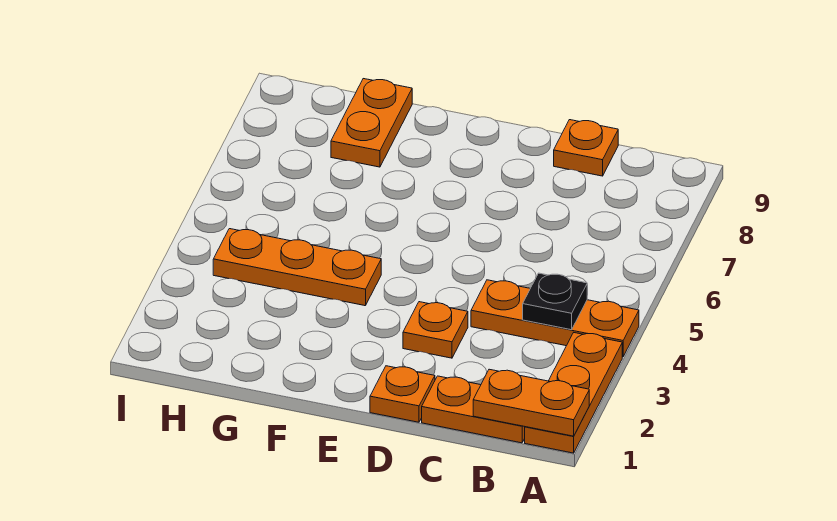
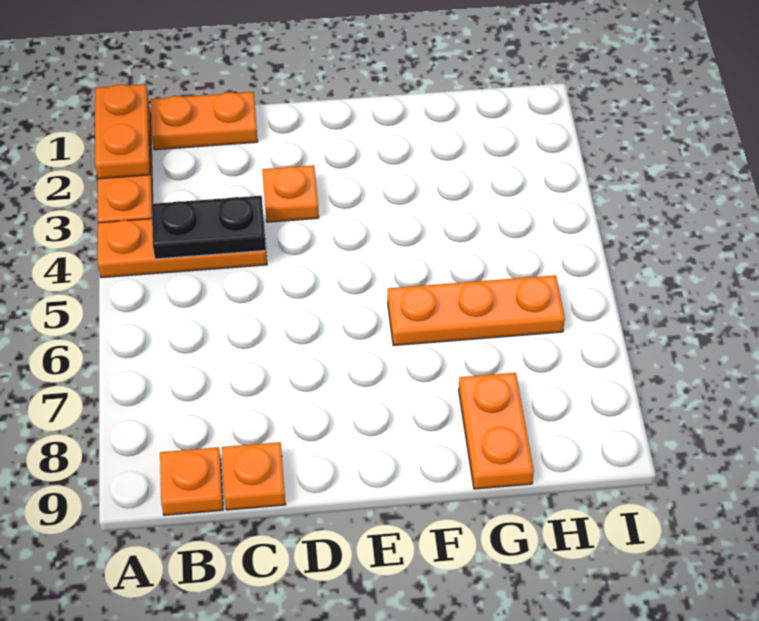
orange 1x2 plate [473,369,589,436] -> orange 1x2 plate turned to [95,84,150,179]
black 1x1 plate [523,273,587,330] -> black 1x2 plate [152,196,266,259]
orange 1x1 plate [370,366,435,422] -> orange 1x1 plate moved to [160,447,223,515]
orange 1x3 plate [213,229,381,306] -> orange 1x3 plate moved to [388,275,565,346]

